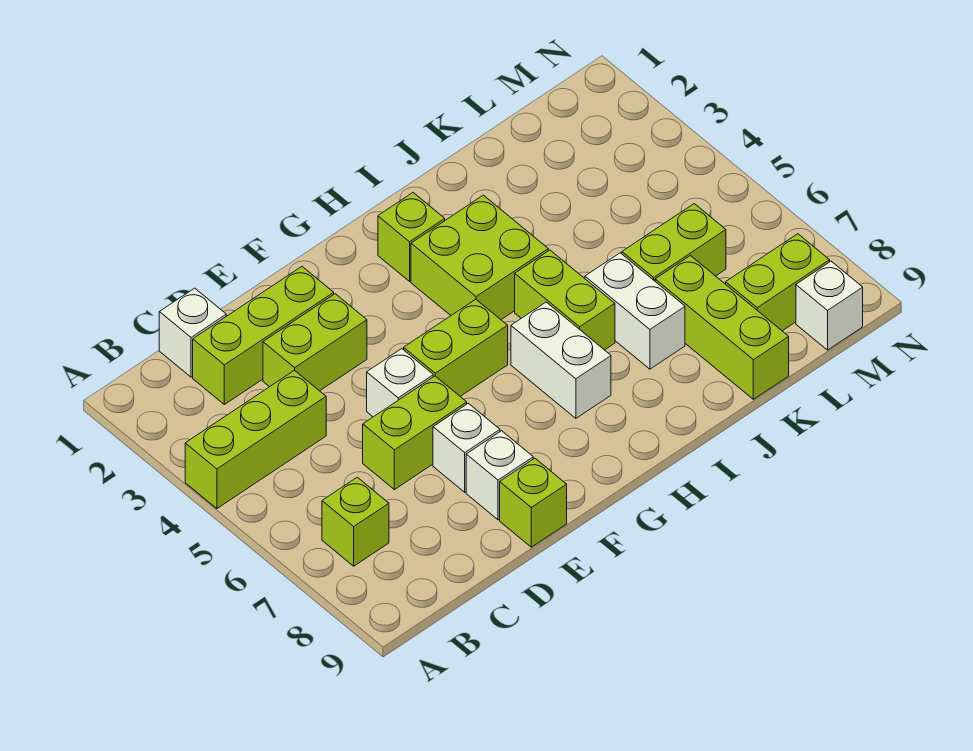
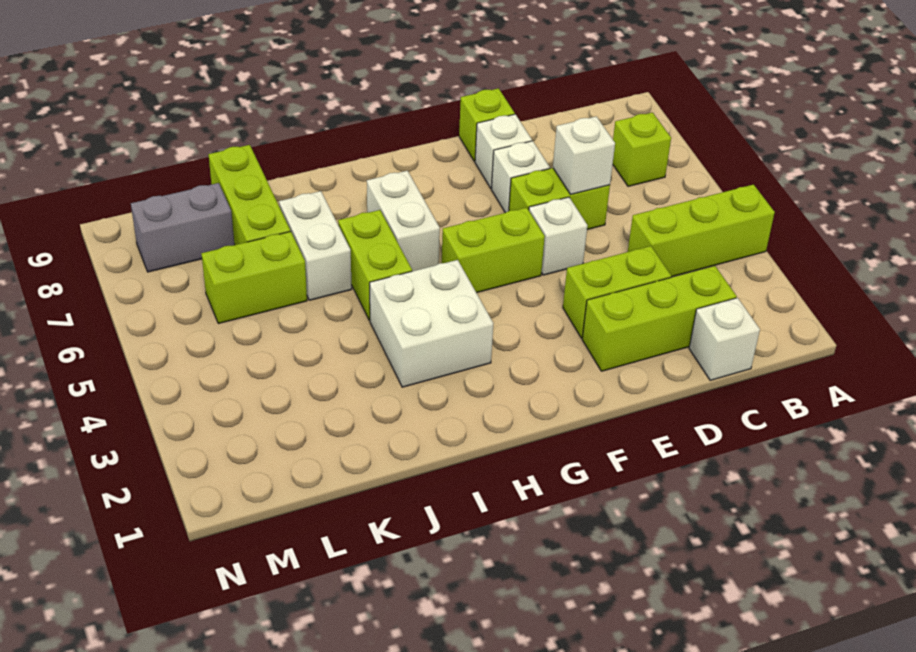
lime 1x1 brick [378,193,445,281] -> none
lime 2x2 brick [411,195,548,320] -> white 2x2 brick [370,260,493,387]
lime 1x2 brick [726,234,830,331] -> grey 1x2 brick [131,183,234,272]
white 1x1 brick [796,261,863,350] -> white 1x1 brick moved to [553,116,615,194]

